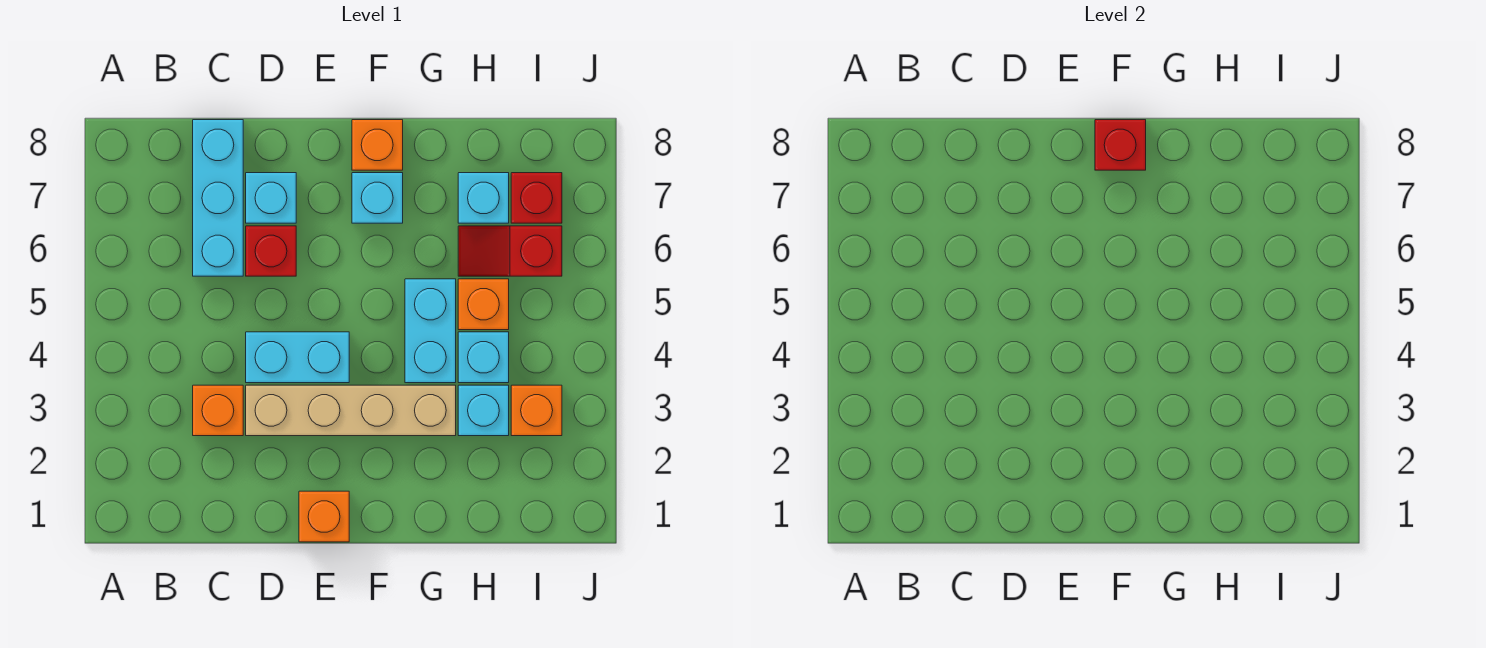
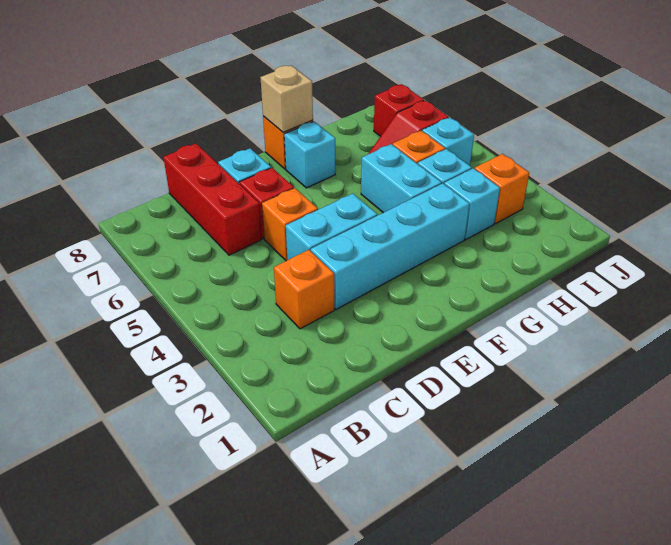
cyan 1x3 brick [193,120,243,276] -> red 1x3 brick [163,144,262,255]
tan 1x4 brick [246,385,456,436] -> cyan 1x4 brick [311,183,469,309]
orange 1x1 brick [299,491,349,542] -> orange 1x1 brick moved to [262,188,318,261]
red 1x1 brick [1095,120,1146,170] -> tan 1x1 brick [260,65,313,133]
cyan 1x1 brick [458,173,509,223] -> cyan 1x1 brick moved to [422,117,474,166]

